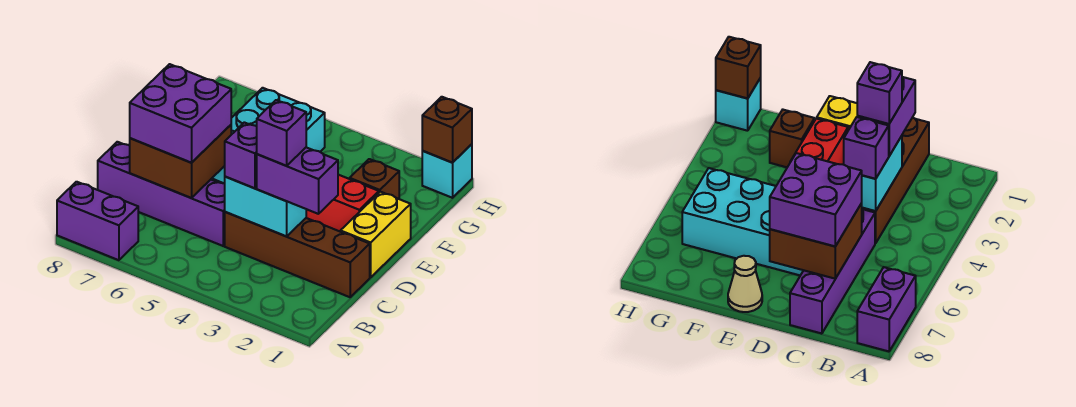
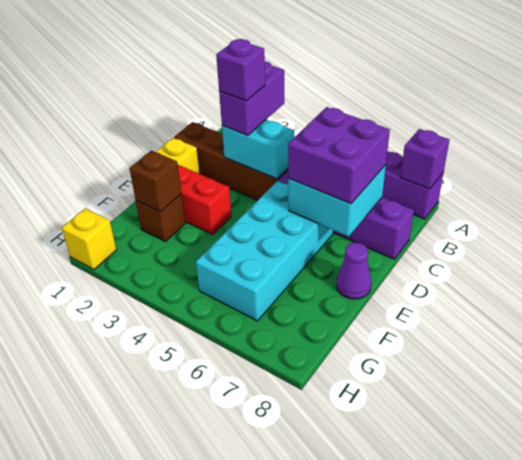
purple 1x2 brick [257,147,338,214] -> purple 1x2 brick turned to [219,61,284,136]
purple 1x1 brick [225,122,257,188] -> purple 1x1 brick moved to [400,129,449,189]
brown 2x2 brick [130,125,231,198] -> cyan 2x2 brick [288,165,386,236]
tan 1x1 cone [728,256,762,312] -> purple 1x1 cone [336,243,371,299]
cyan 1x1 brick [422,144,472,198] -> yellow 1x1 brick [62,208,116,270]
brown 1x1 brick [422,97,472,163] -> brown 1x1 brick moved to [129,151,182,212]

